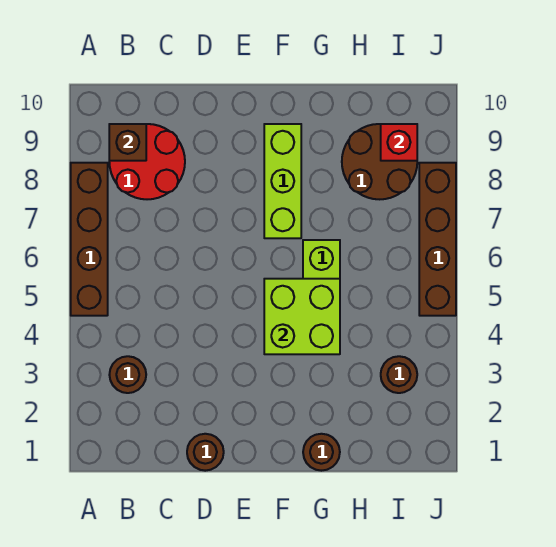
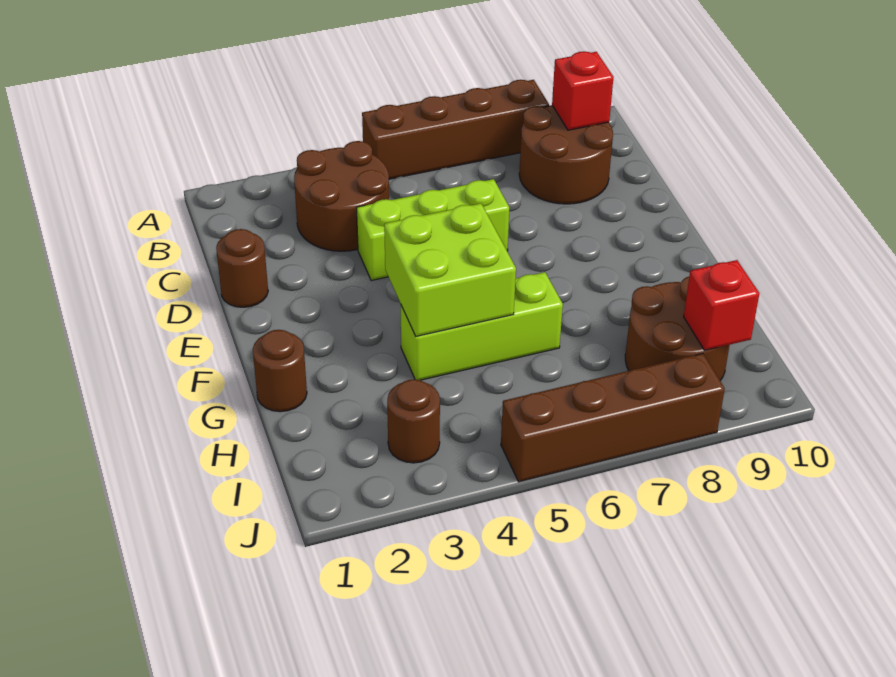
brown 1x1 round brick [109,356,146,393] -> brown 2x2 round brick [294,141,389,251]
red 2x2 round brick [109,124,185,199] -> brown 2x2 round brick [519,105,613,204]
brown 1x1 brick [109,124,146,161] -> red 1x1 brick [552,51,613,130]
lime 1x3 brick [264,124,301,238] -> lime 1x3 brick moved to [356,179,509,281]

